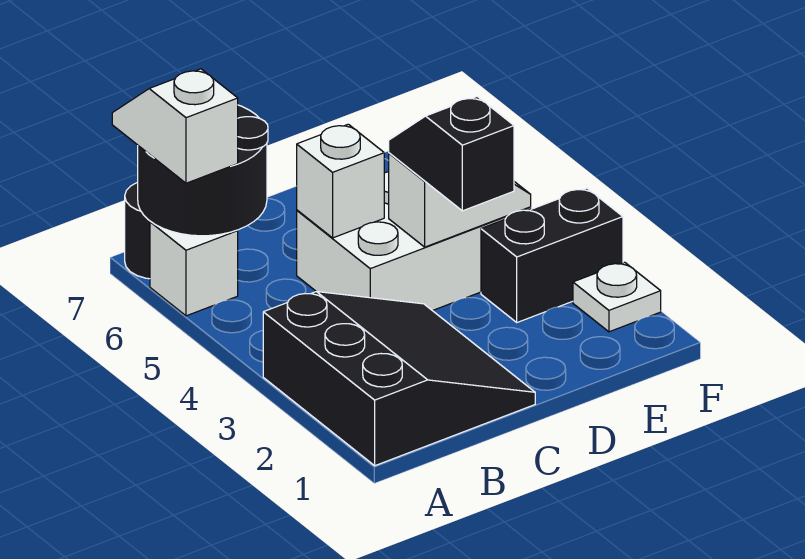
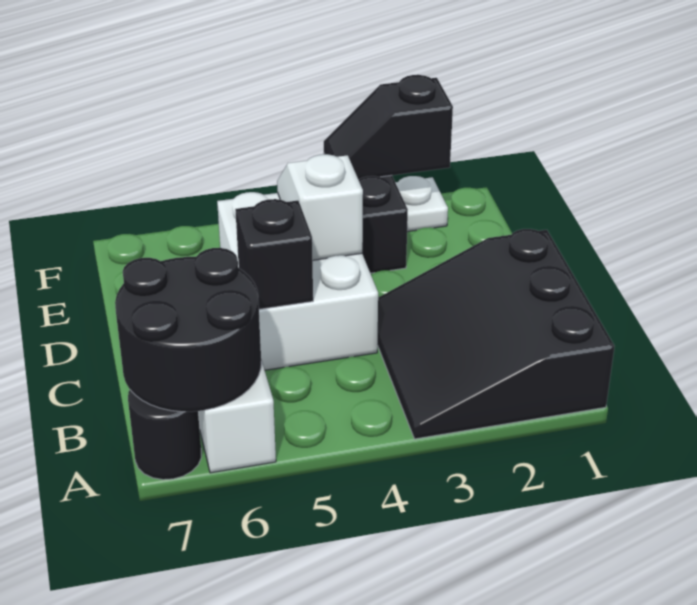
black 3x3 slope [263,292,535,466] -> black 3x3 slope turned to [377,229,615,439]
white 1x2 slope [112,69,238,183] -> none
white 1x1 brick [297,124,384,238] -> black 1x1 brick [235,199,313,309]
black 1x2 slope [389,96,514,211] -> black 1x2 slope moved to [324,75,453,179]

